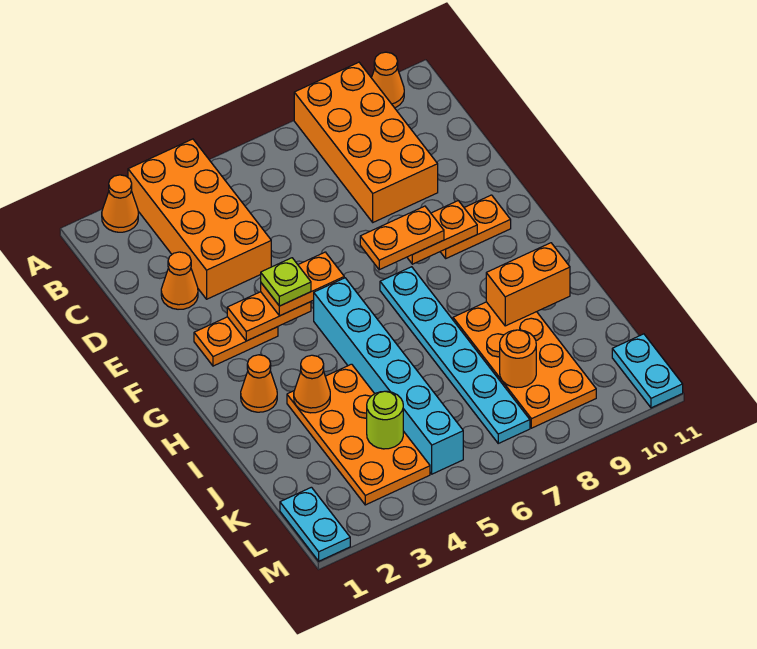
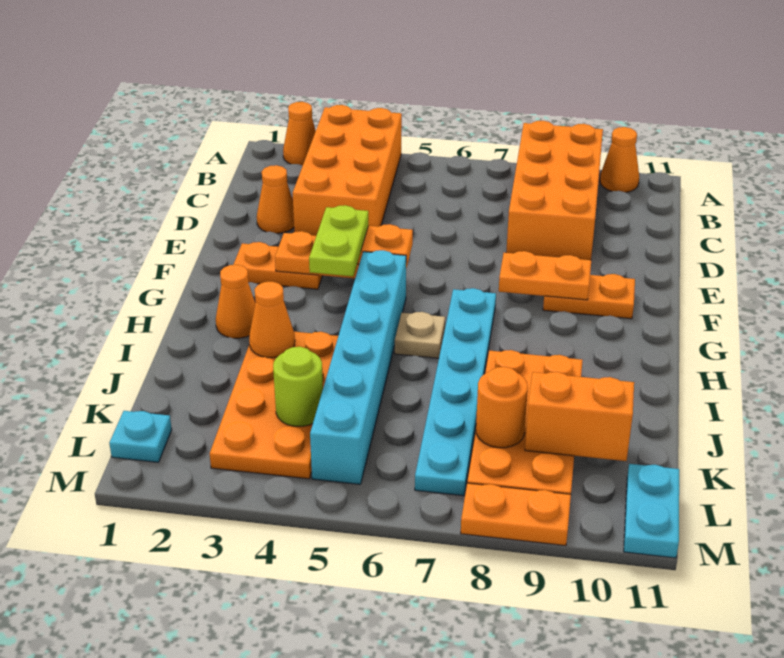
lime 1x1 plate [261,258,311,306] -> lime 1x2 plate [309,205,368,276]
orange 1x2 plate [360,206,444,270] -> orange 1x2 plate moved to [461,483,571,546]
none -> tan 1x1 plate [395,312,445,358]
orange 1x2 brick [486,243,570,326] -> orange 1x2 brick moved to [525,372,634,461]
cyan 1x2 plate [280,487,350,561] -> cyan 1x1 plate [109,411,172,462]

